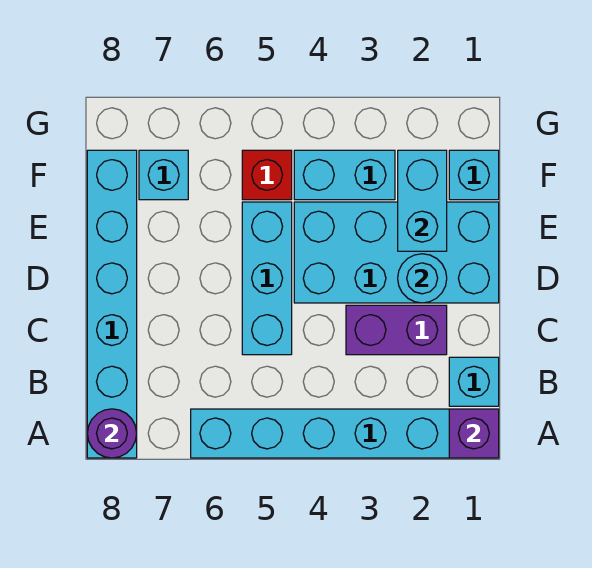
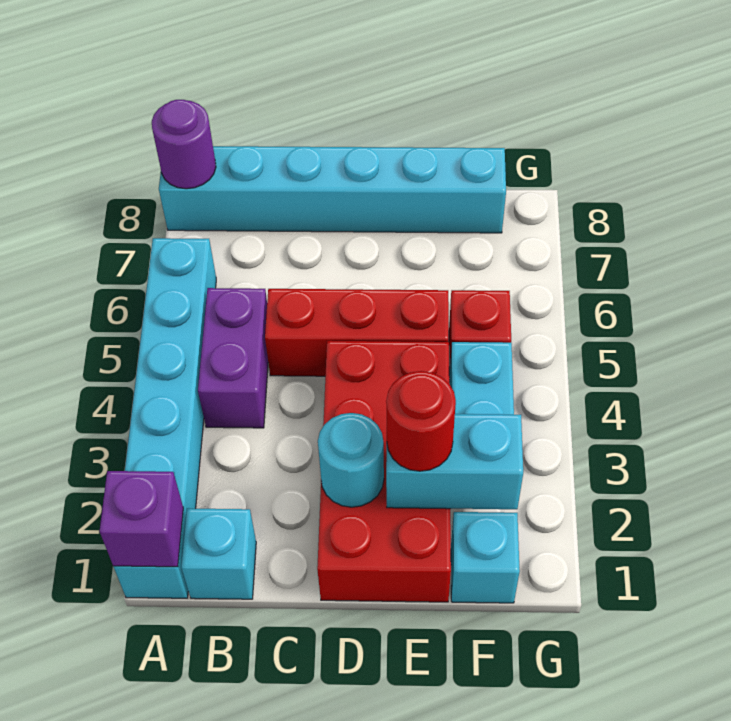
purple 1x2 brick [346,305,447,355] -> purple 1x2 brick moved to [198,288,268,428]
cyan 1x3 brick [242,202,292,355] -> red 1x3 brick [265,289,449,376]
cyan 2x4 brick [294,202,499,303] -> red 2x4 brick [317,341,451,602]
none -> red 1x1 round brick [386,371,456,471]
cyan 1x1 brick [139,150,188,200] -> none

